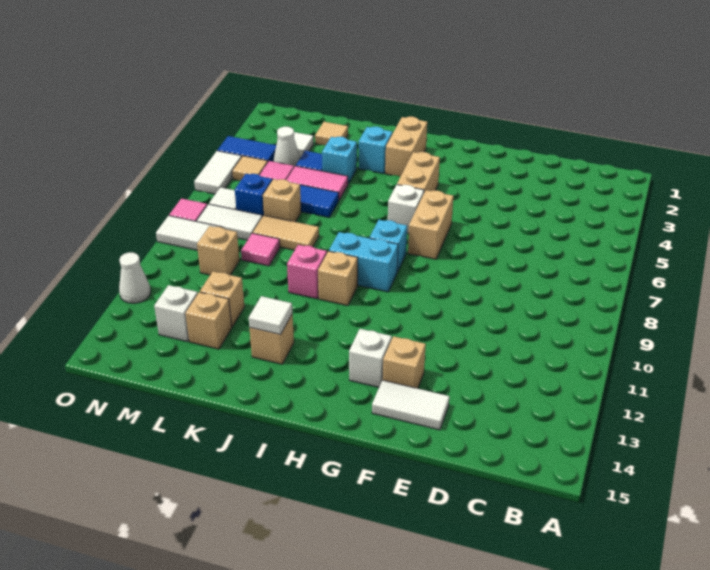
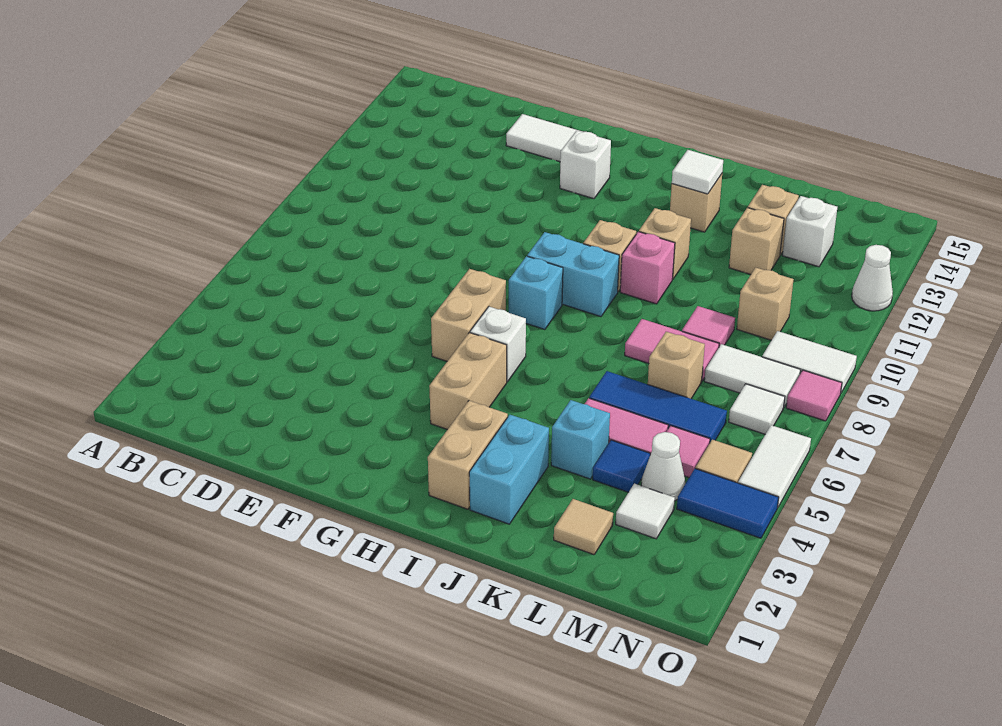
tan 1x1 brick [383,336,426,388] -> tan 1x1 brick moved to [639,208,691,279]
cyan 1x1 brick [359,127,393,174] -> cyan 1x2 brick [469,415,549,524]
tan 1x2 tile [253,216,319,250] -> pink 1x2 tile [625,319,719,381]
blue 1x1 brick [235,174,272,217] -> none

